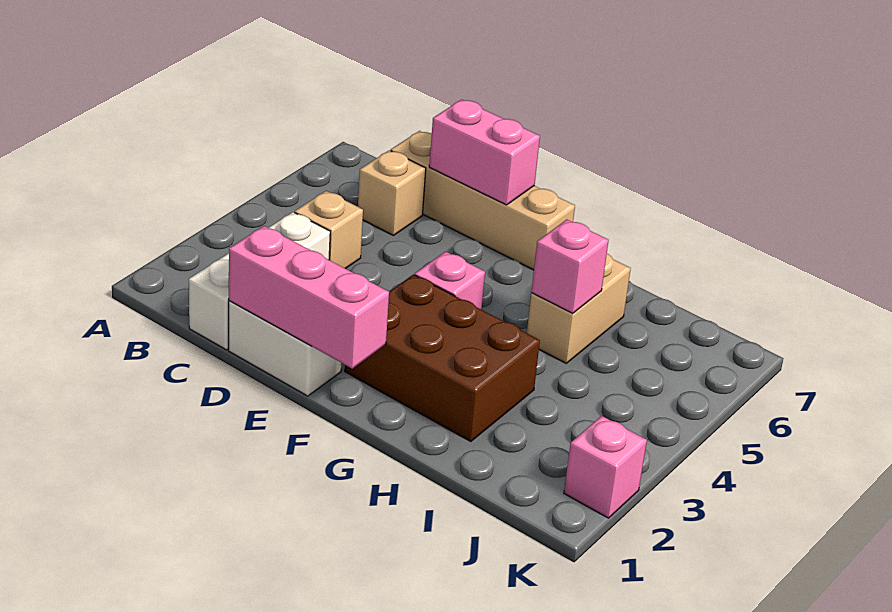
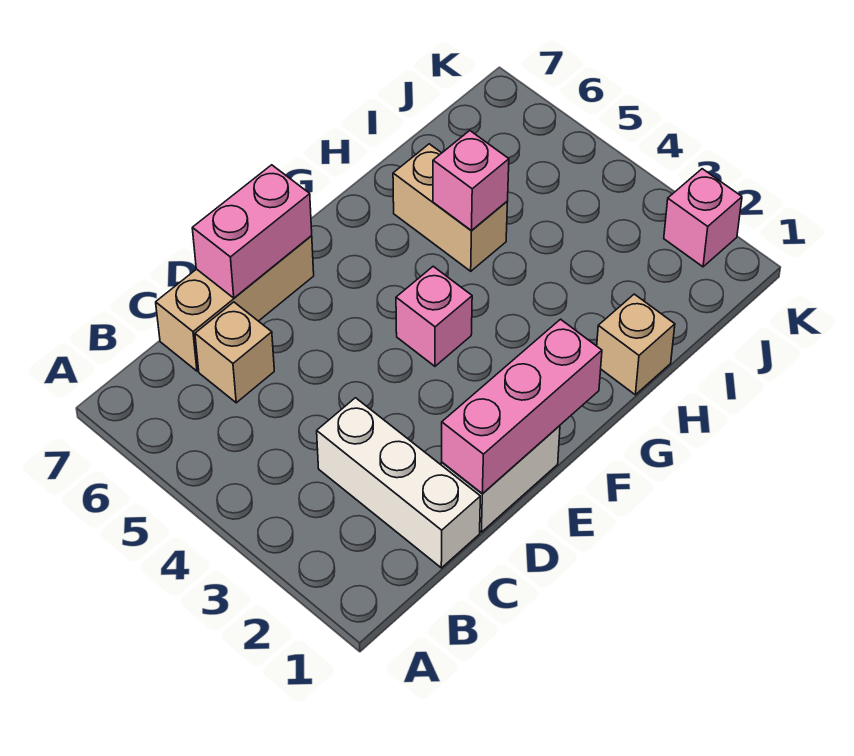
tan 1x1 brick [295,191,363,269] -> tan 1x1 brick moved to [597,294,675,395]
tan 1x4 brick [391,131,575,270] -> tan 1x3 brick [156,236,314,371]
brown 2x3 brick [345,274,540,442] -> none

